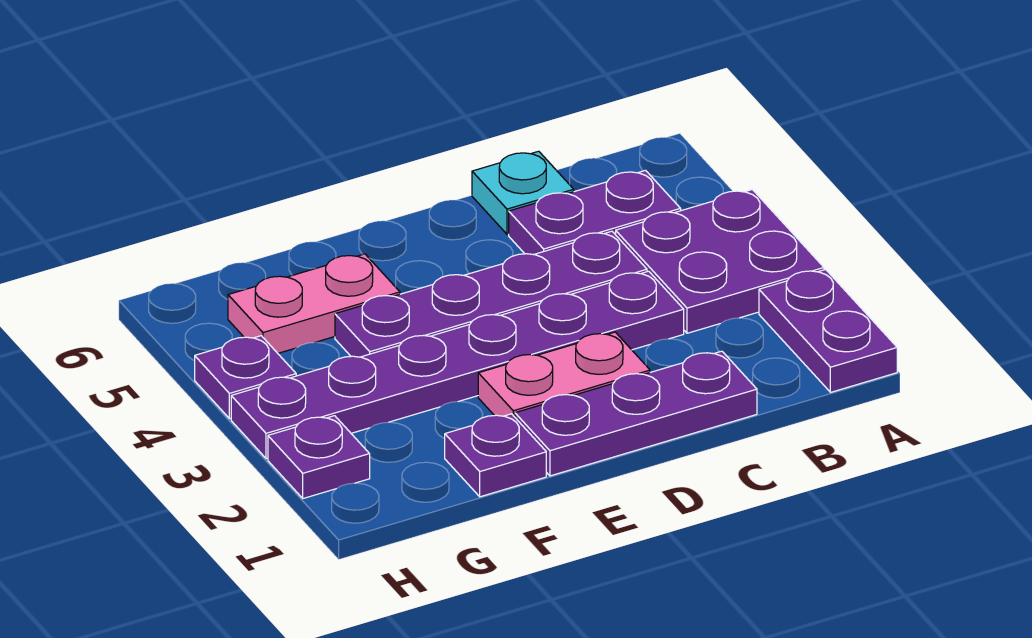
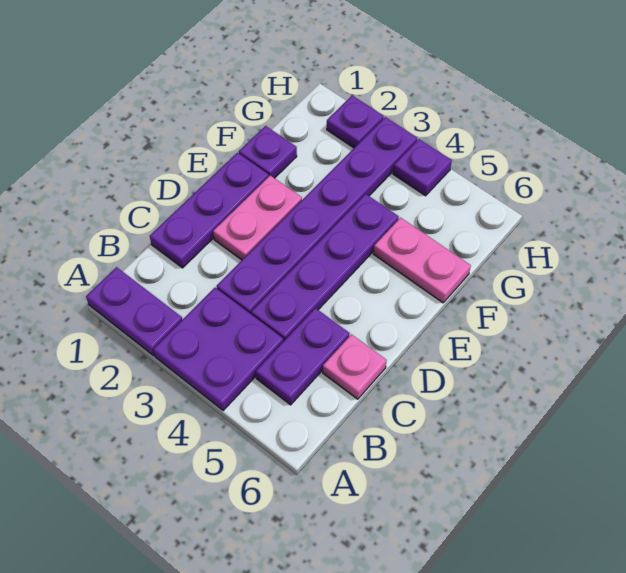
cyan 1x1 plate [472,151,574,234] -> pink 1x1 plate [323,334,387,399]
pink 1x2 plate [228,254,400,353] -> pink 1x2 plate turned to [373,218,471,303]

